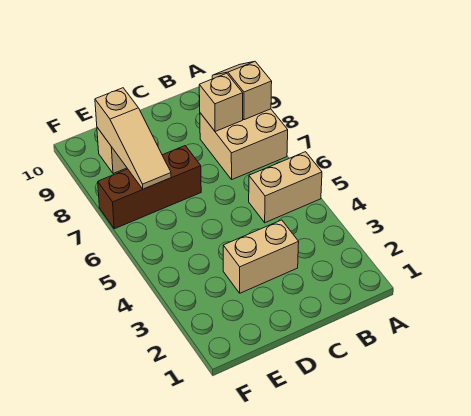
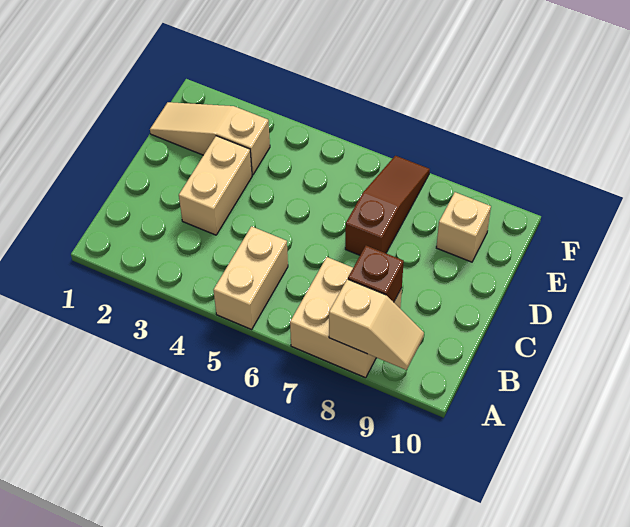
tan 1x1 brick [199,73,243,132] -> brown 1x1 brick [348,246,404,302]
brown 1x3 brick [98,146,201,229] -> brown 1x3 slope [345,156,430,255]
tan 1x3 slope [95,88,171,189] -> tan 1x3 slope moved to [150,102,270,175]

